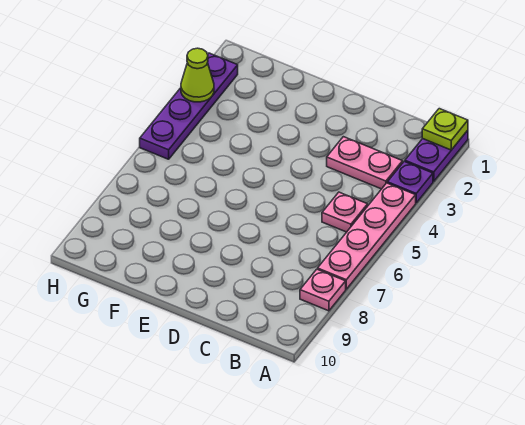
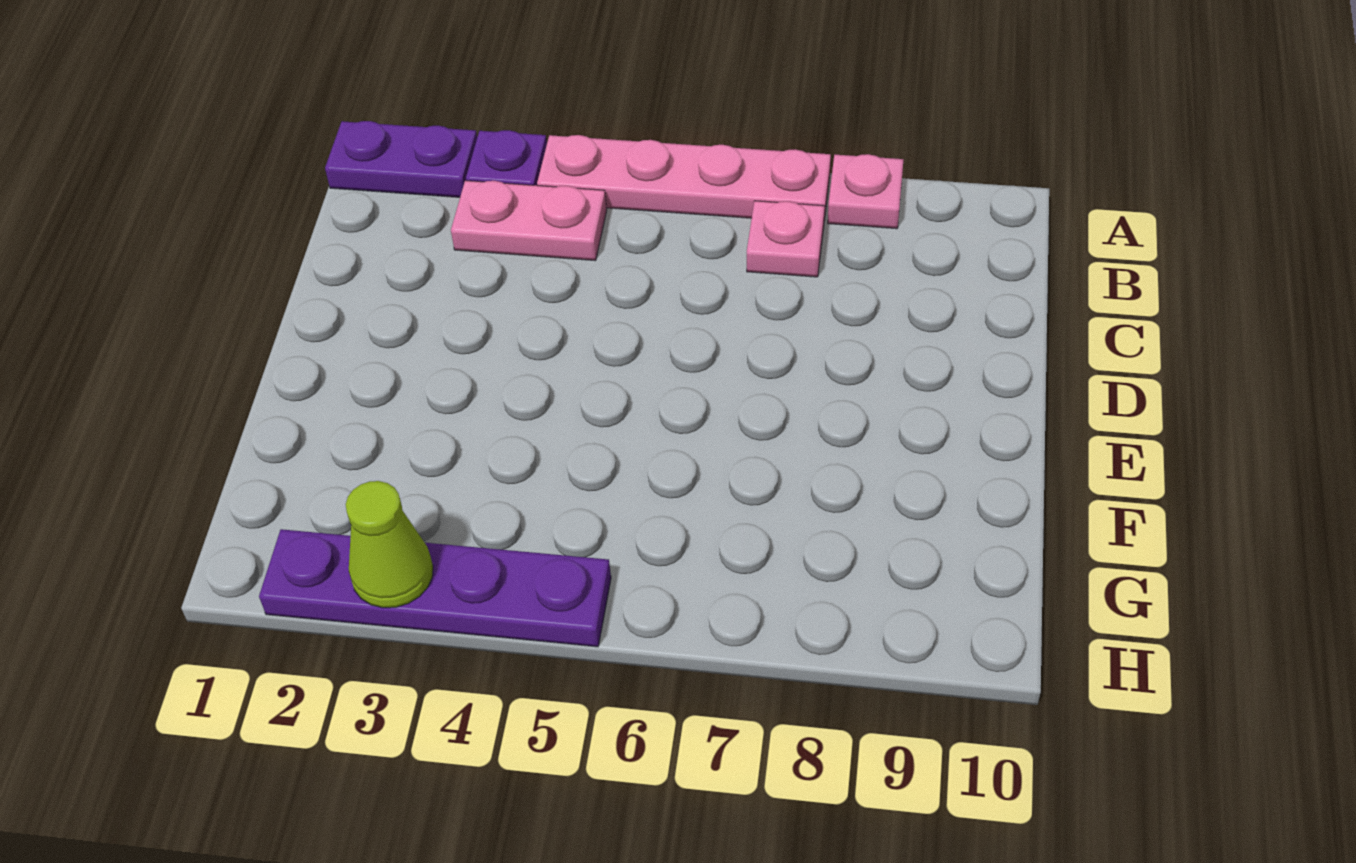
lime 1x1 plate [422,109,468,150] -> none
pink 1x2 plate [327,137,403,189] -> pink 1x2 plate turned to [451,180,607,261]
pink 1x1 plate [322,192,368,232] -> pink 1x1 plate moved to [747,201,825,277]

